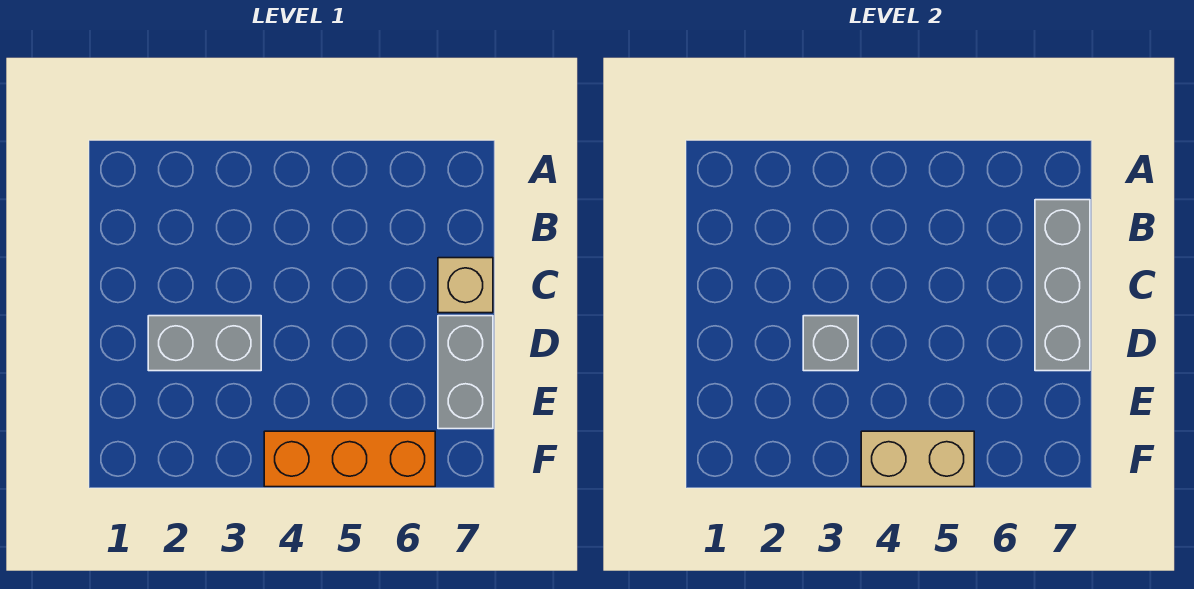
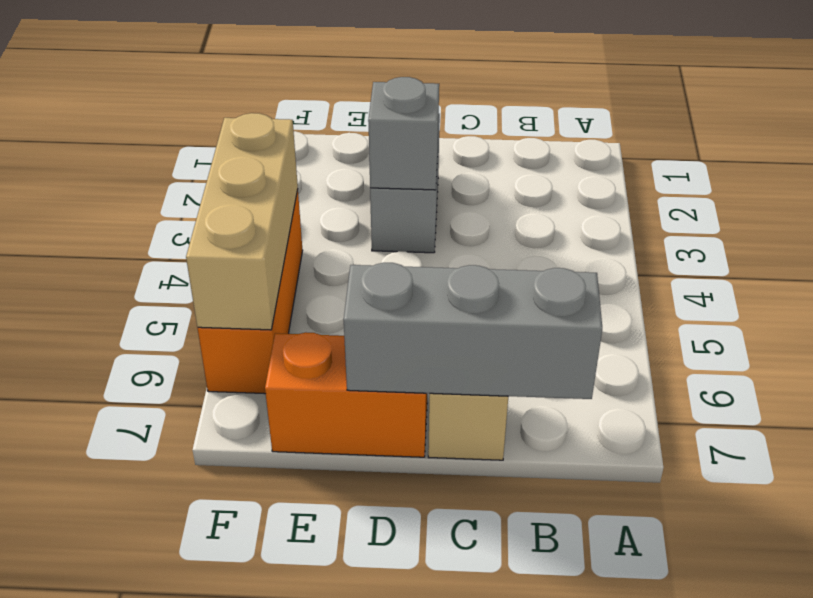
grey 1x2 brick [438,316,493,429] -> orange 1x2 brick [265,332,427,457]
tan 1x2 brick [861,431,974,487] -> tan 1x3 brick [186,113,298,330]

